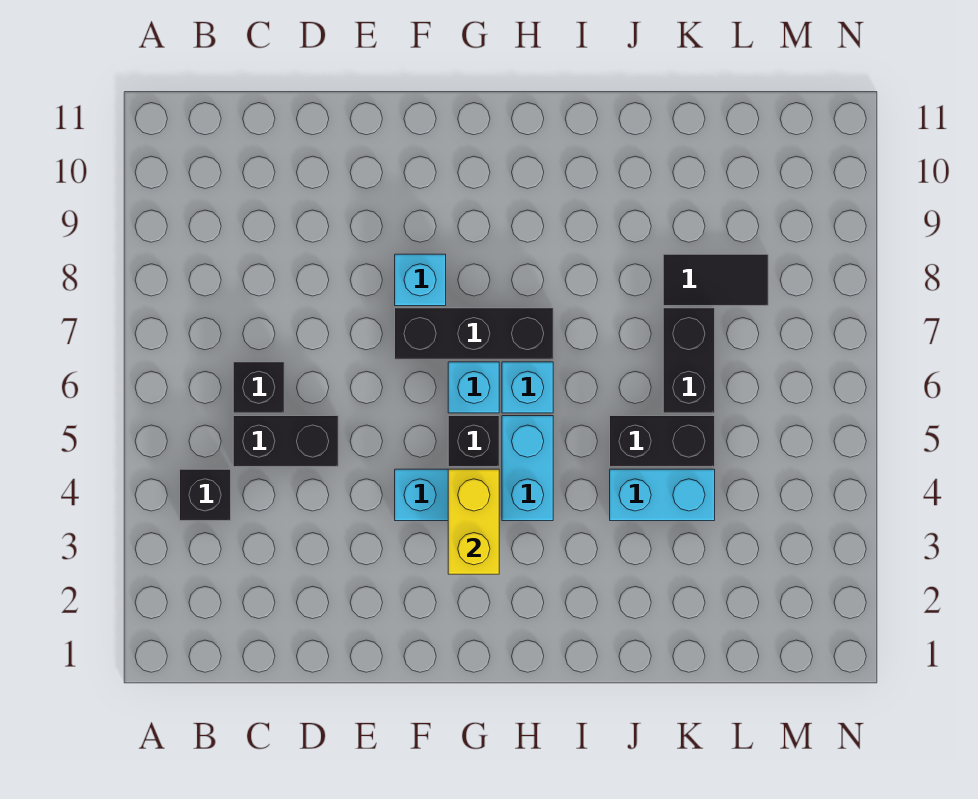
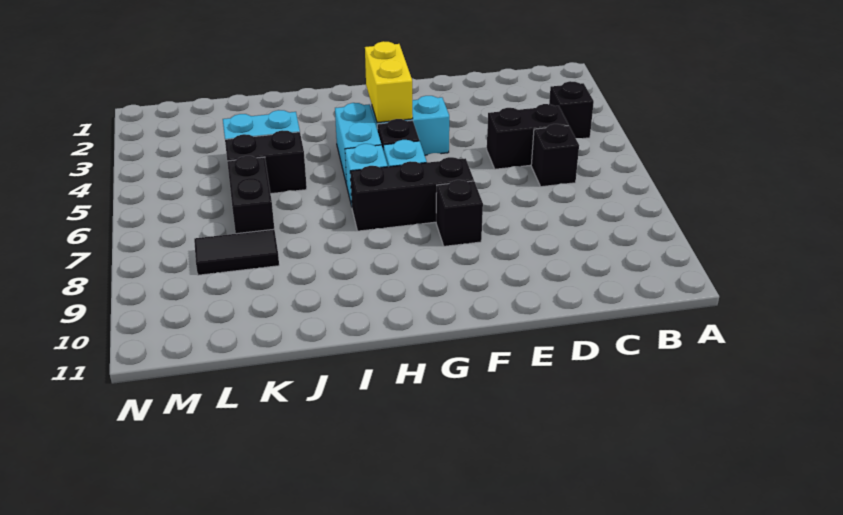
cyan 1x1 brick [395,254,446,306] -> black 1x1 brick [436,180,483,246]

